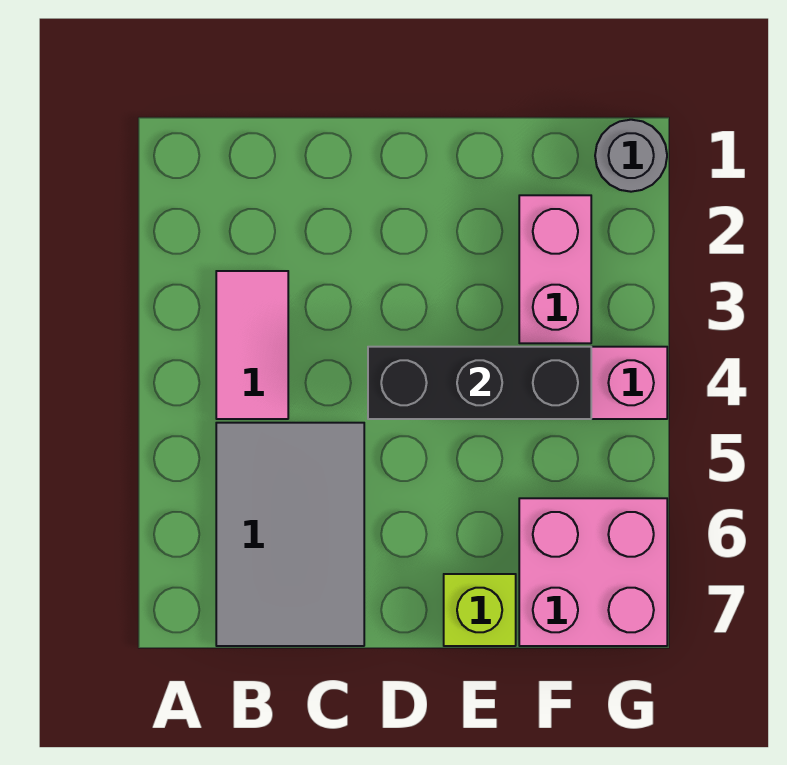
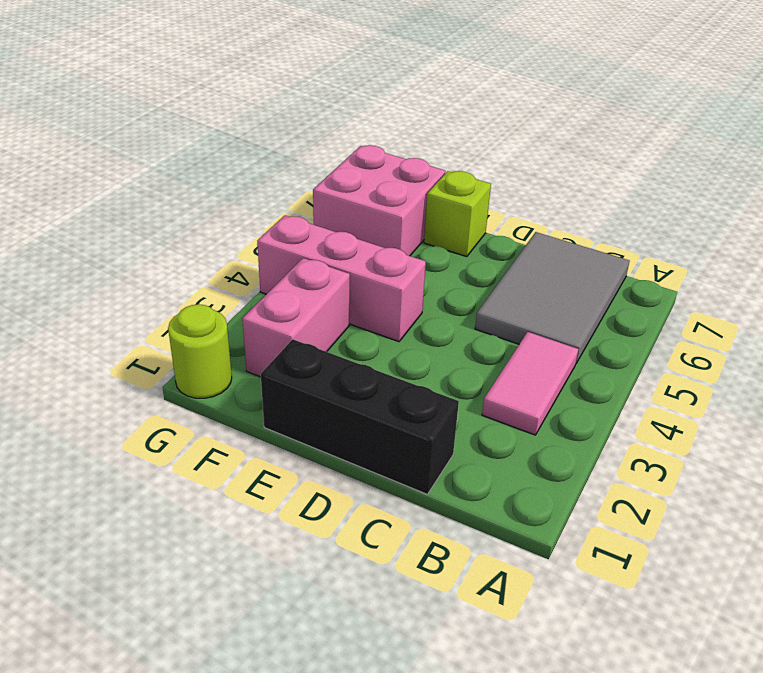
black 1x3 brick [368,347,591,419] -> black 1x3 brick moved to [261,339,459,494]
grey 1x1 round brick [595,120,667,192] -> lime 1x1 round brick [168,304,232,398]

